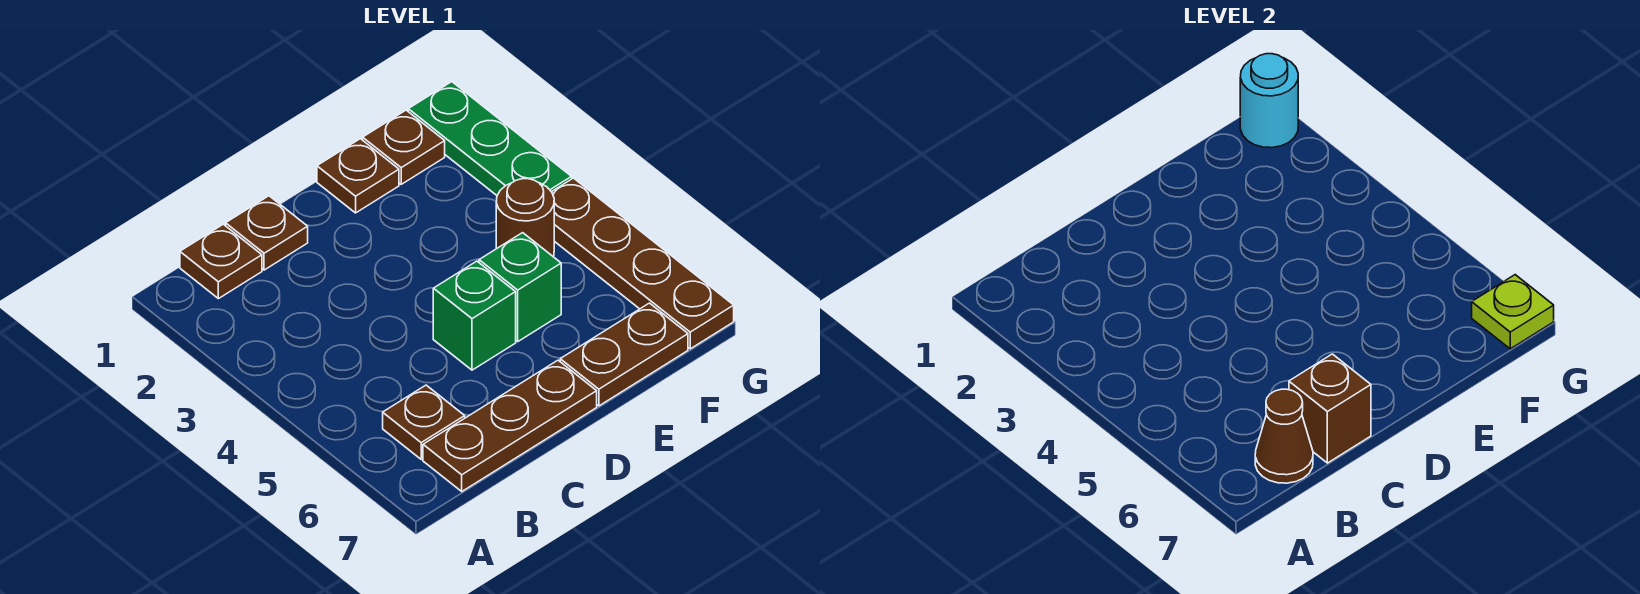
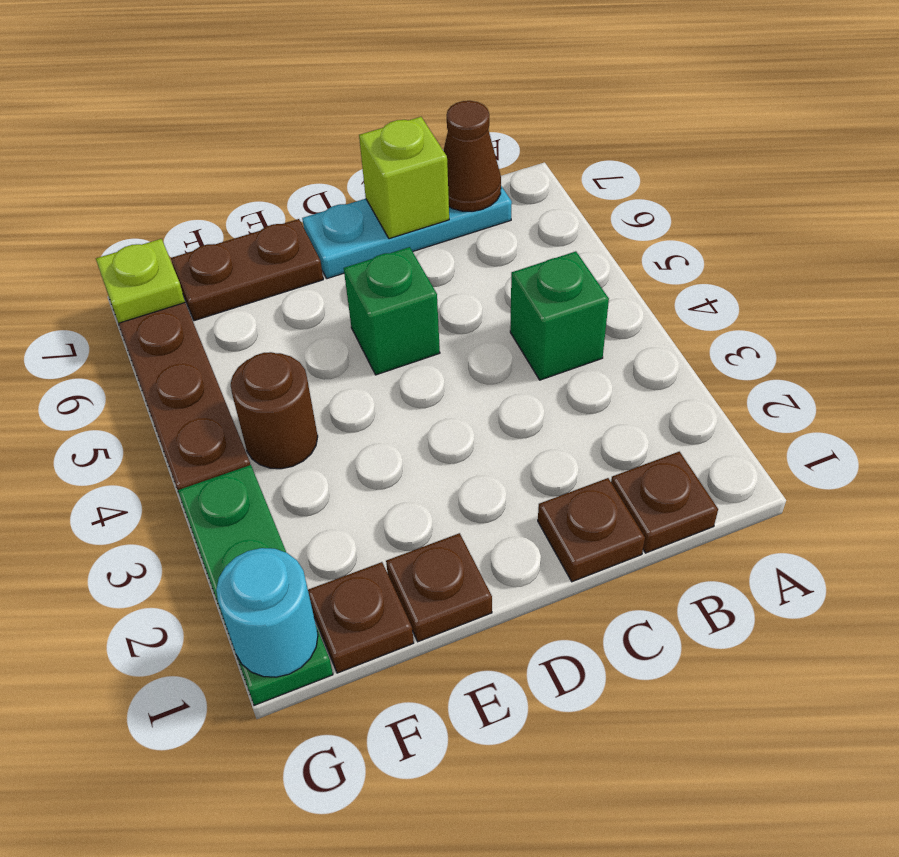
brown 1x1 plate [383,385,465,459] -> none
brown 1x3 plate [423,360,597,491] -> cyan 1x3 plate [302,186,512,279]
brown 1x1 brick [1289,354,1371,463] -> lime 1x1 brick [359,117,449,239]
green 1x1 brick [479,233,561,341] -> green 1x1 brick moved to [510,251,609,380]

